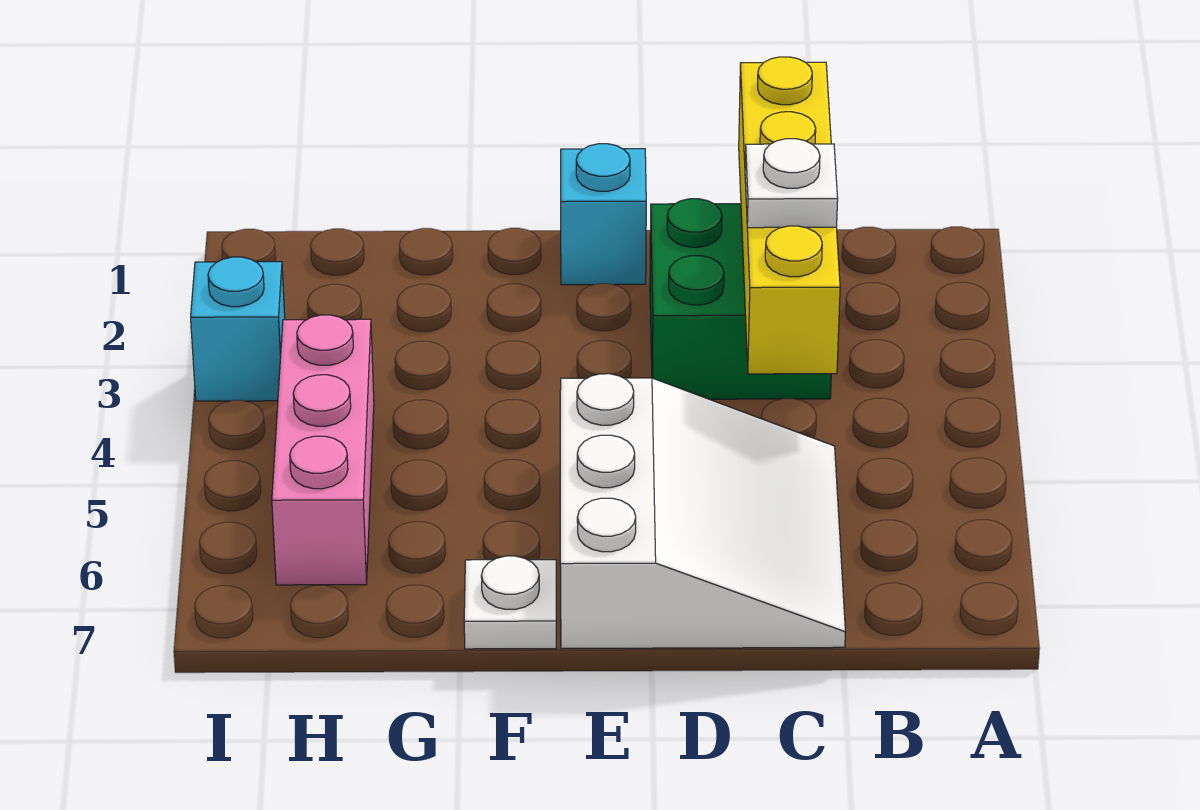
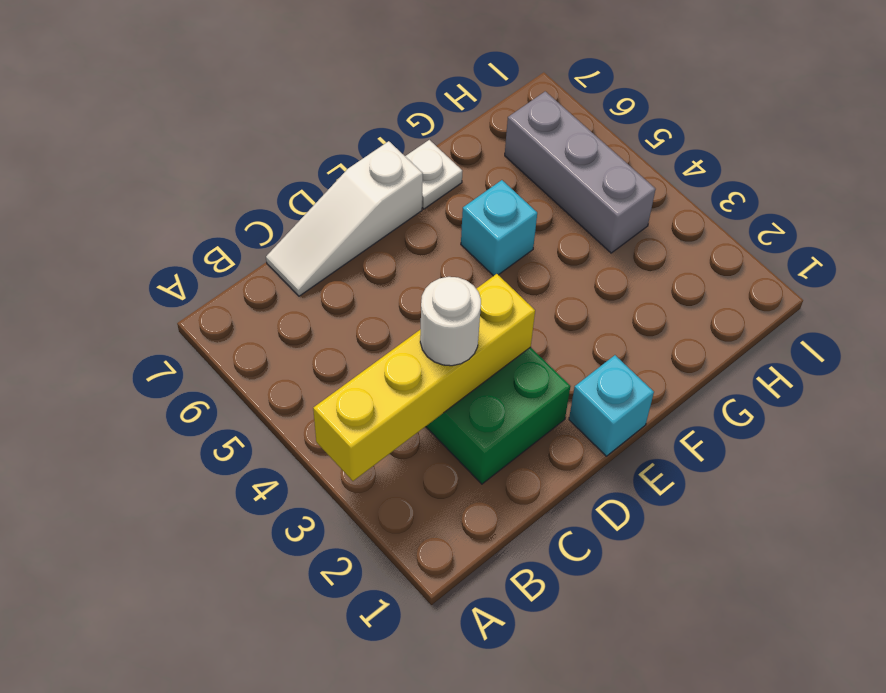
yellow 1x4 brick [739,57,840,374] -> yellow 1x4 brick turned to [313,274,535,481]
white 1x1 plate [745,139,838,228] -> white 1x1 round brick [420,277,481,366]
white 3x3 slope [560,374,845,649] -> white 1x3 slope [266,141,423,296]
pink 1x3 brick [272,315,374,585] -> grey 1x3 brick [505,91,656,253]
cyan 1x1 brick [191,257,285,401] -> cyan 1x1 brick moved to [461,180,537,276]

